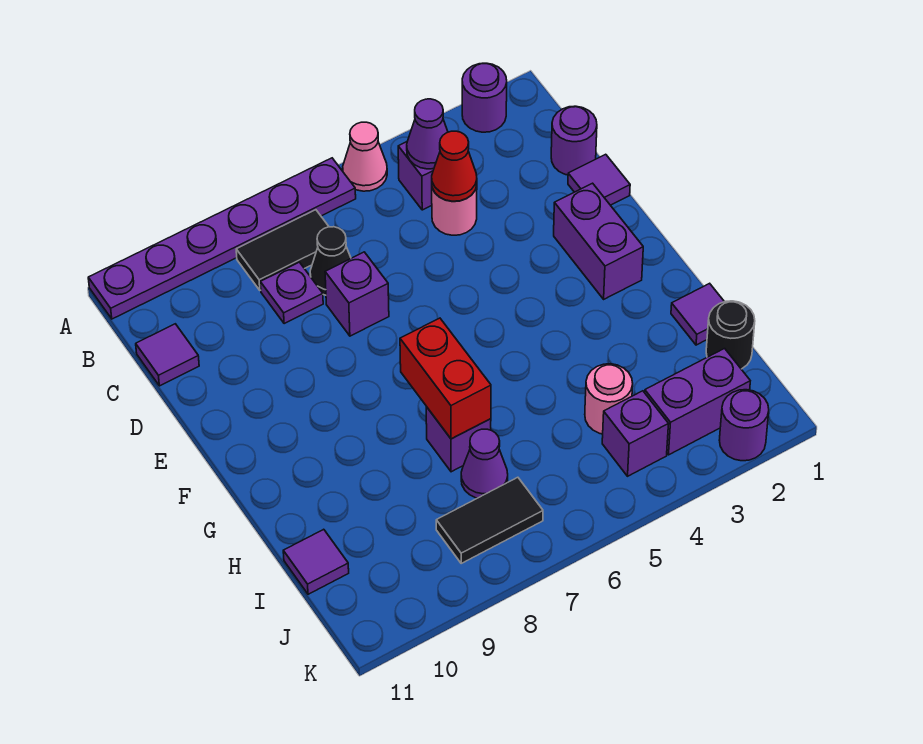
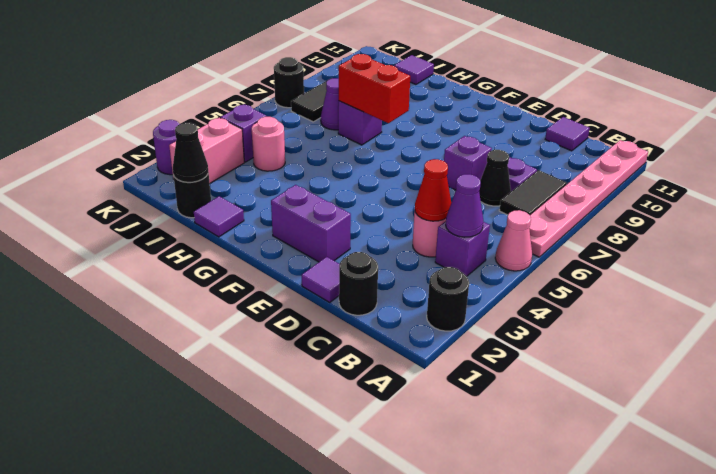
purple 1x1 round brick [462,63,507,132] -> black 1x1 round brick [427,267,469,331]
purple 1x6 plate [88,158,356,319] -> pink 1x6 plate [529,140,648,257]
purple 1x1 round brick [551,106,597,175] -> black 1x1 round brick [339,252,378,315]
none -> black 1x1 cone [173,123,208,182]
purple 1x2 brick [645,349,750,455] -> pink 1x2 brick [169,118,244,183]
none -> black 1x1 round brick [274,57,304,108]

